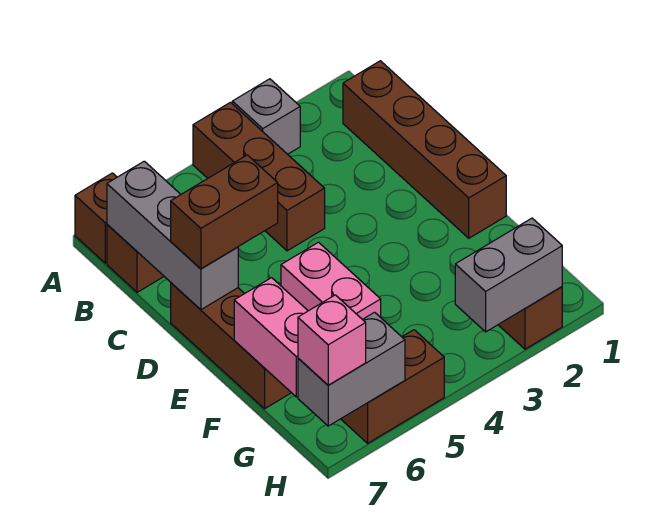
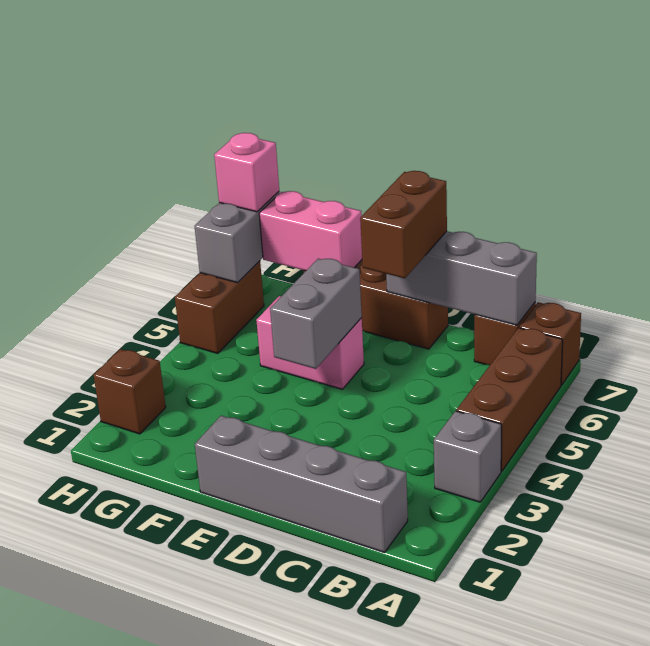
brown 1x3 brick [193,102,325,251] -> brown 1x3 brick turned to [456,328,562,471]
brown 1x4 brick [343,61,506,238] -> grey 1x4 brick [195,416,408,553]
grey 1x2 brick [455,218,562,332] -> grey 1x2 brick moved to [270,259,362,369]

